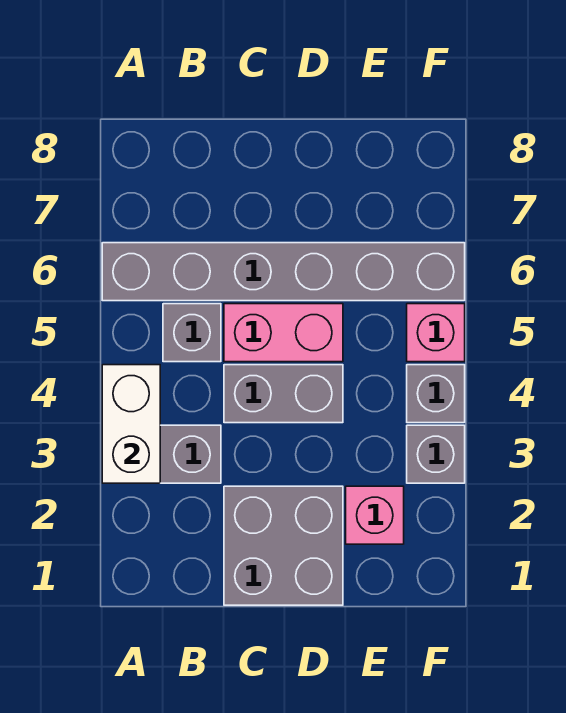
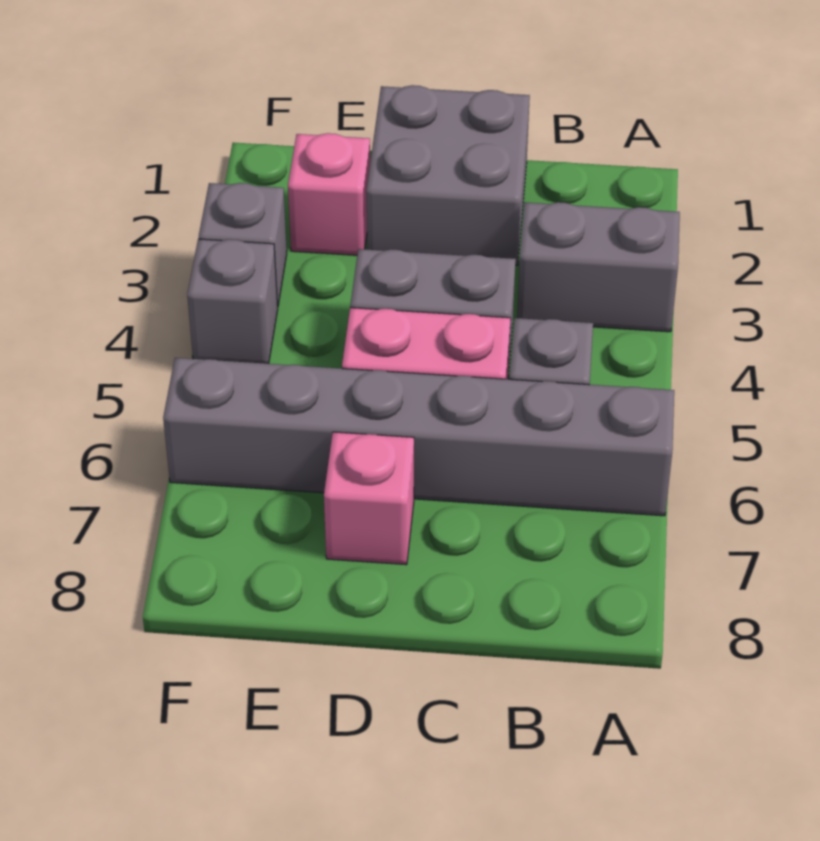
white 1x2 brick [102,365,160,483] -> none
pink 1x1 brick [407,304,465,362] -> pink 1x1 brick moved to [324,432,414,565]

